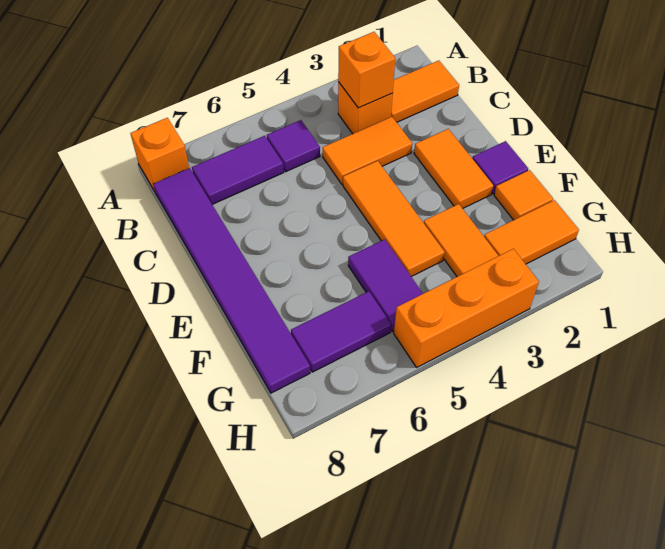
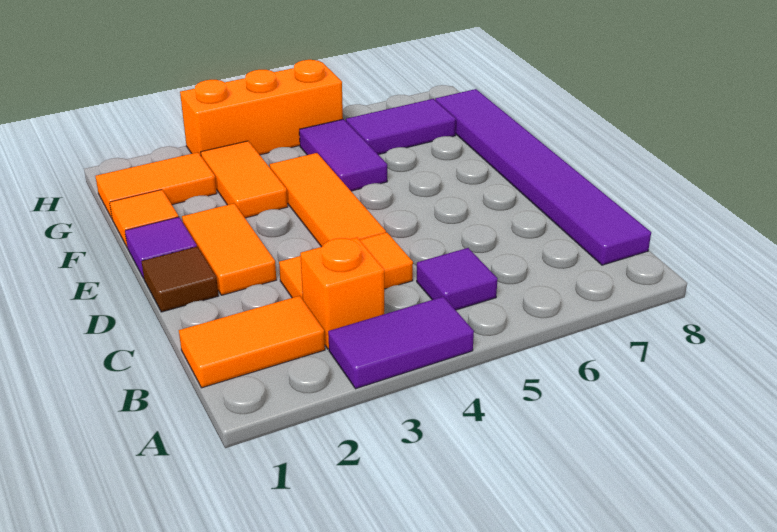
orange 1x1 brick [130,118,189,191] -> none
orange 1x1 brick [338,32,395,108] -> none
purple 1x2 tile [192,136,284,204] -> purple 1x2 tile moved to [328,297,474,389]
none -> brown 1x1 tile [141,247,218,312]

